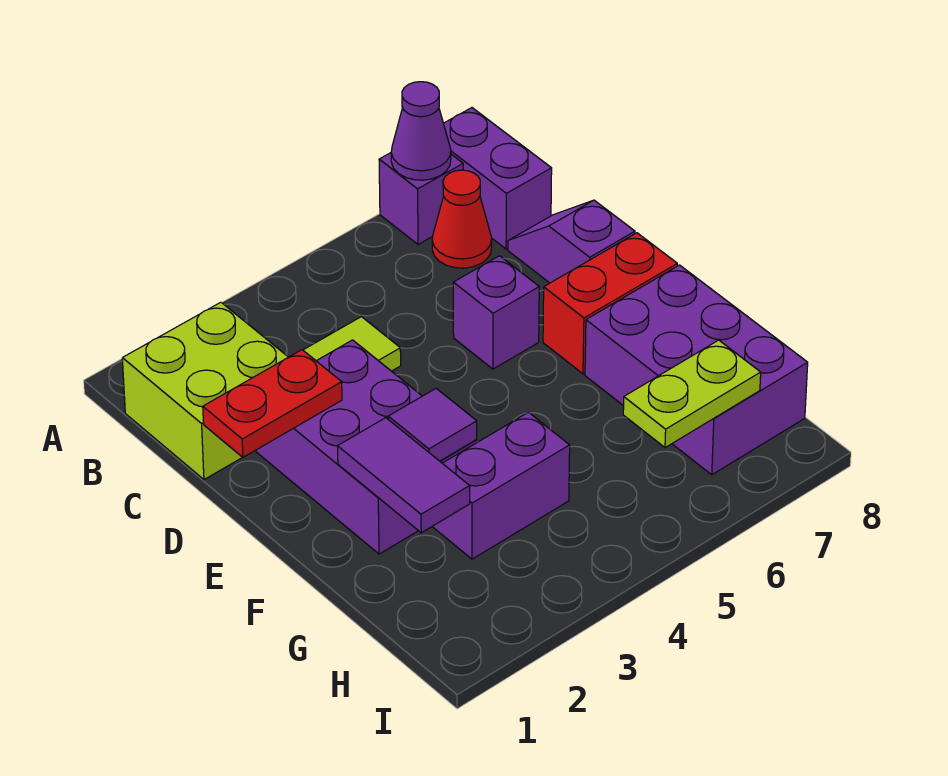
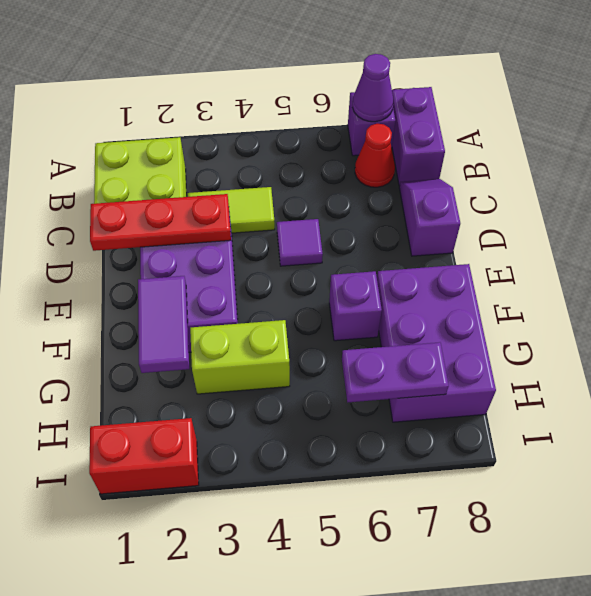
red 1x2 plate [203,350,342,457] -> red 1x3 plate [90,194,231,251]
purple 1x1 brick [453,256,539,369] -> purple 1x1 brick moved to [329,271,382,341]
red 1x2 brick [543,233,677,374] -> red 1x2 brick moved to [89,418,199,494]
purple 1x1 tile [388,388,477,461] -> purple 1x1 tile moved to [277,219,323,266]
purple 1x2 brick [432,412,570,559] -> lime 1x2 brick [190,320,290,394]
lime 1x2 plate [623,340,761,448] -> purple 1x2 plate [342,342,449,402]

